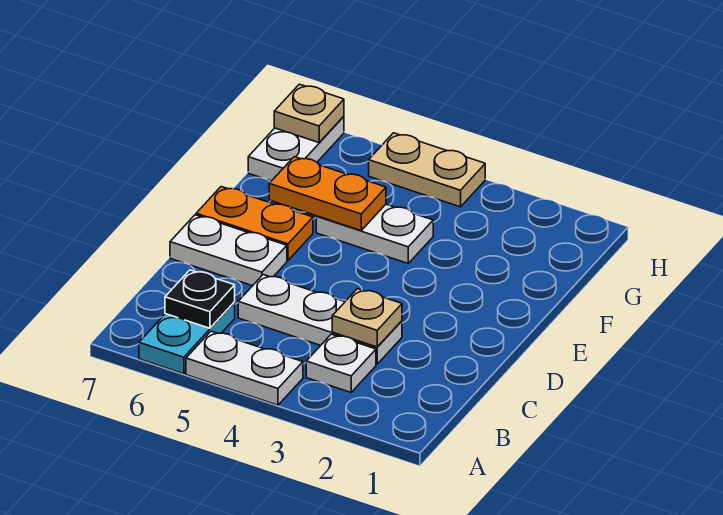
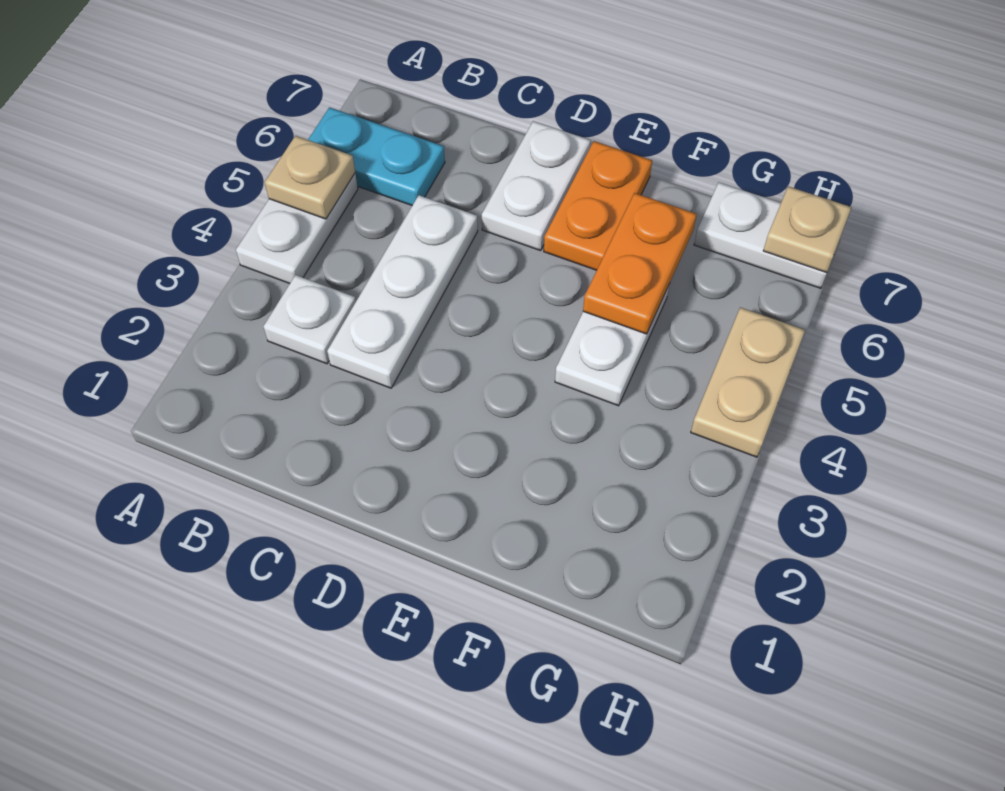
black 1x1 plate [165,270,235,328] -> none
tan 1x1 plate [332,289,402,347] -> tan 1x1 plate moved to [265,136,355,219]

